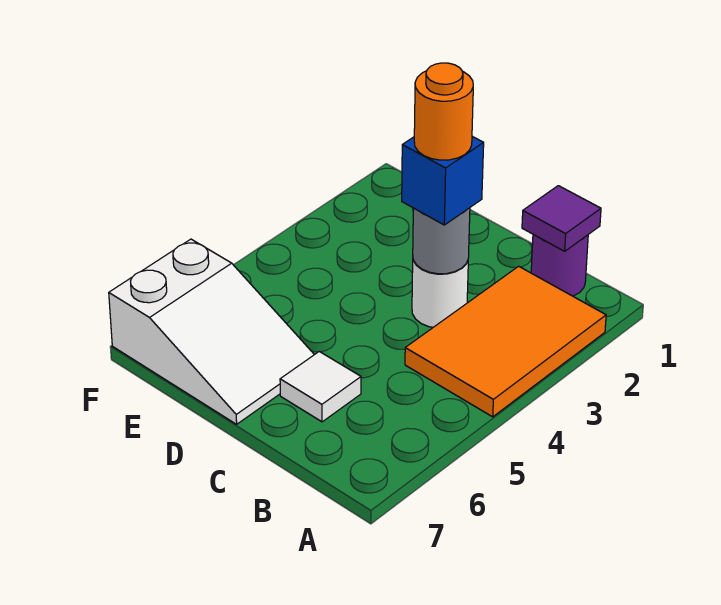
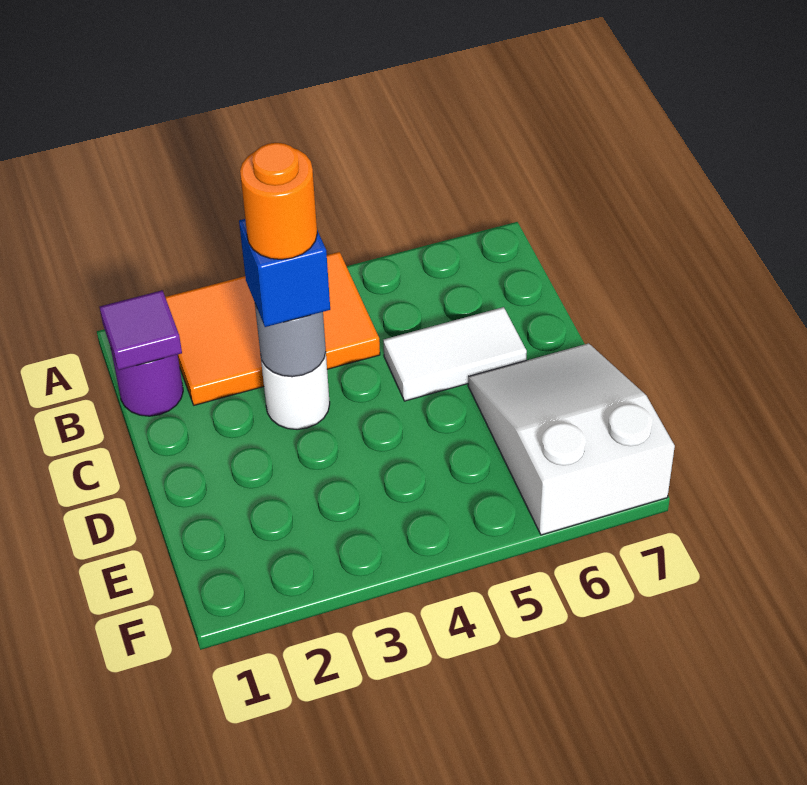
white 1x1 tile [280,352,361,422] -> white 1x2 tile [383,307,527,401]

